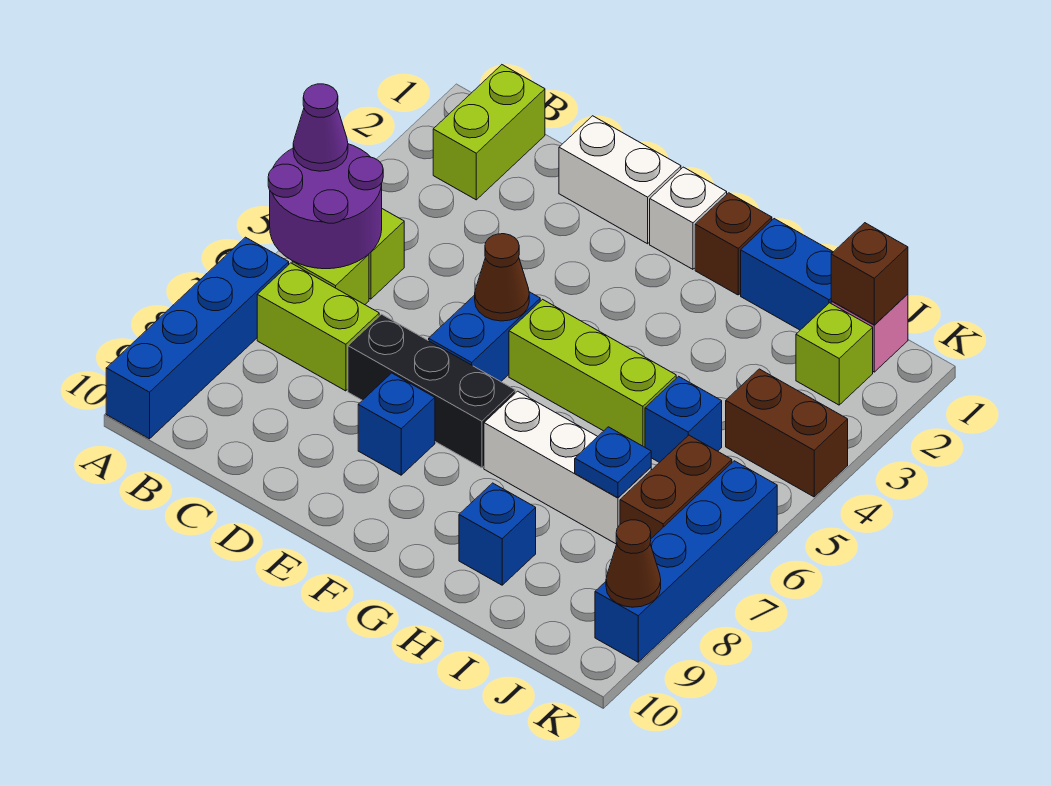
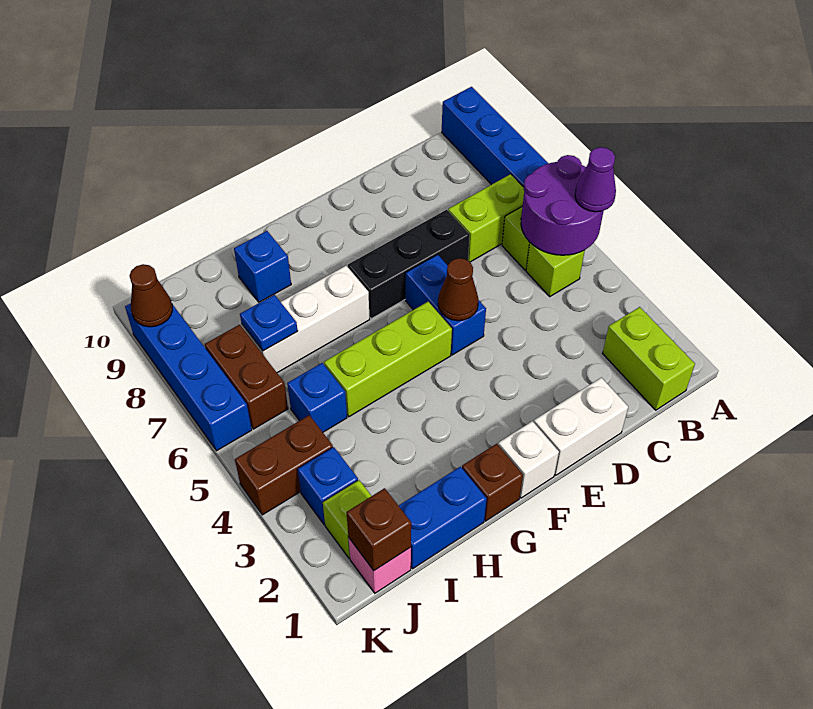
blue 1x1 brick [358,373,435,475] -> blue 1x1 brick moved to [298,447,358,525]

